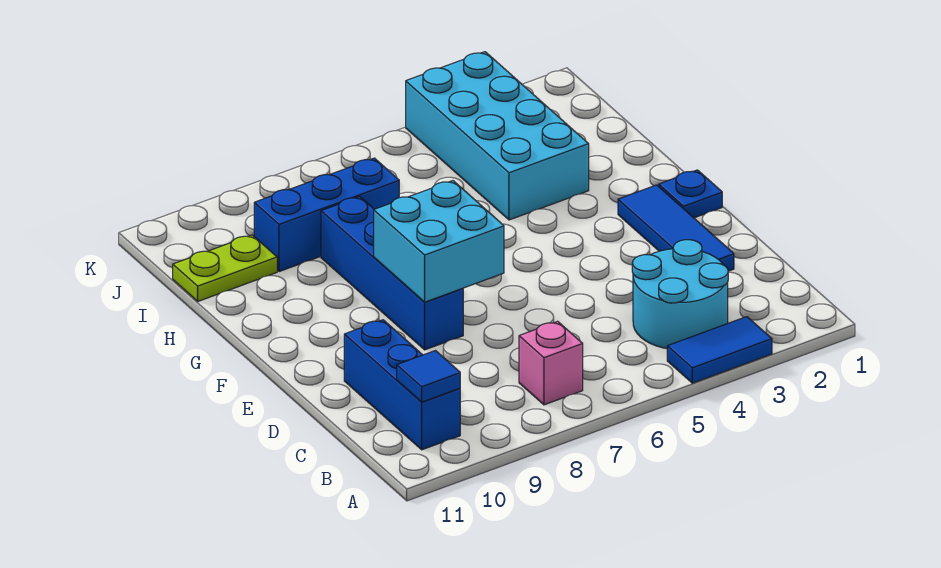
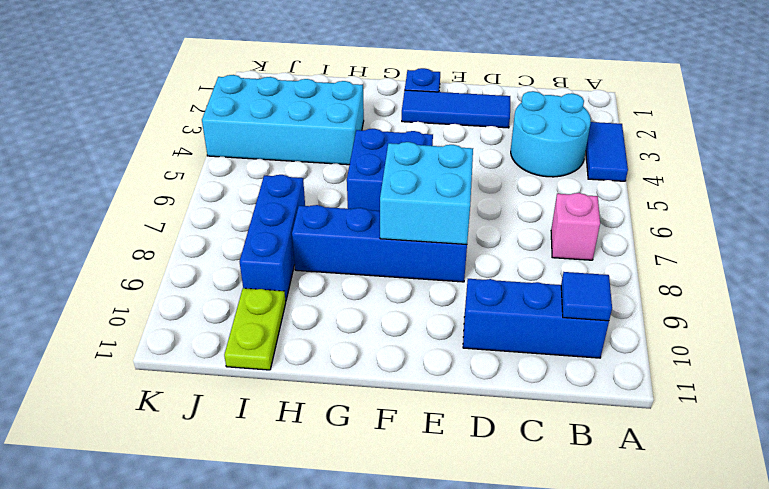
none -> blue 2x2 brick [347,129,433,211]

